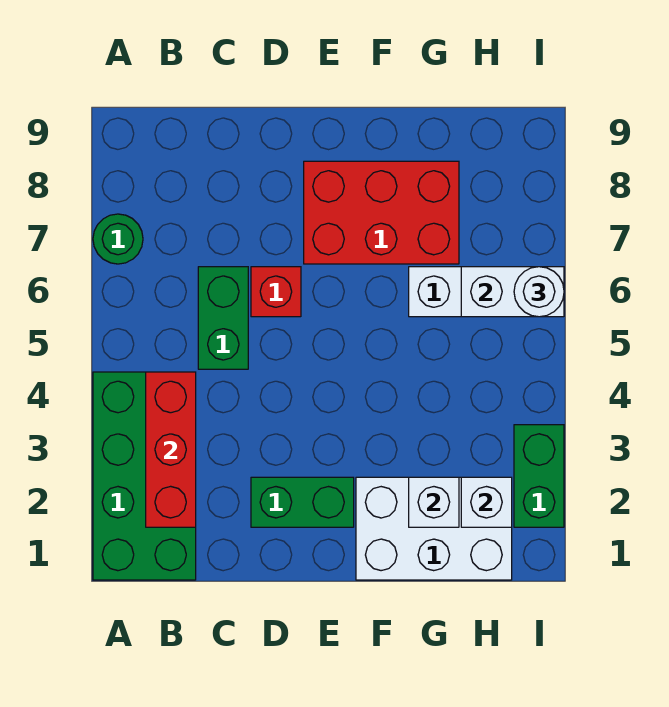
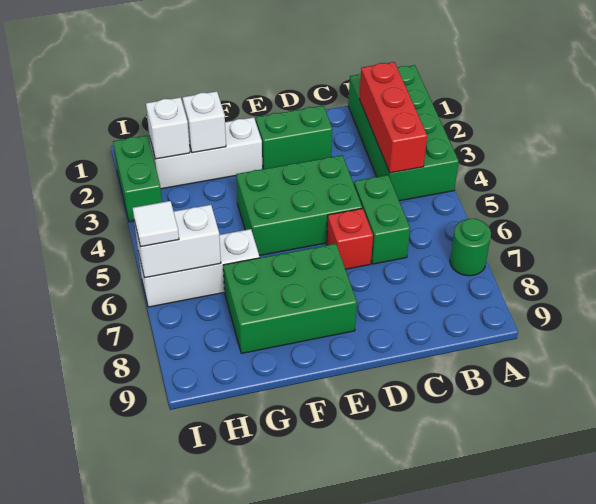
none -> green 2x3 brick [236,155,362,256]
red 2x3 brick [304,161,459,264] -> green 2x3 brick [223,244,357,353]
white 2x3 brick [356,477,512,580] -> white 1x3 brick [149,117,262,189]
white 1x1 round brick [514,267,564,317] -> white 1x1 tile [133,201,179,247]

